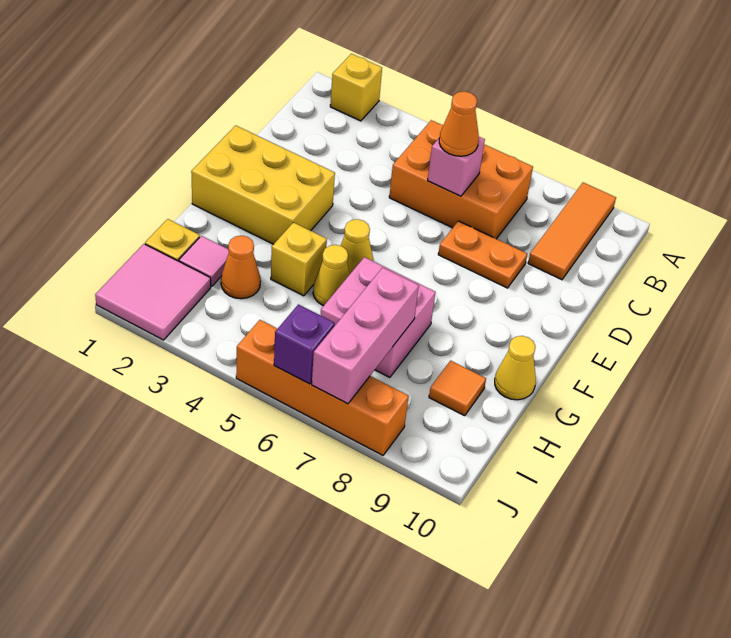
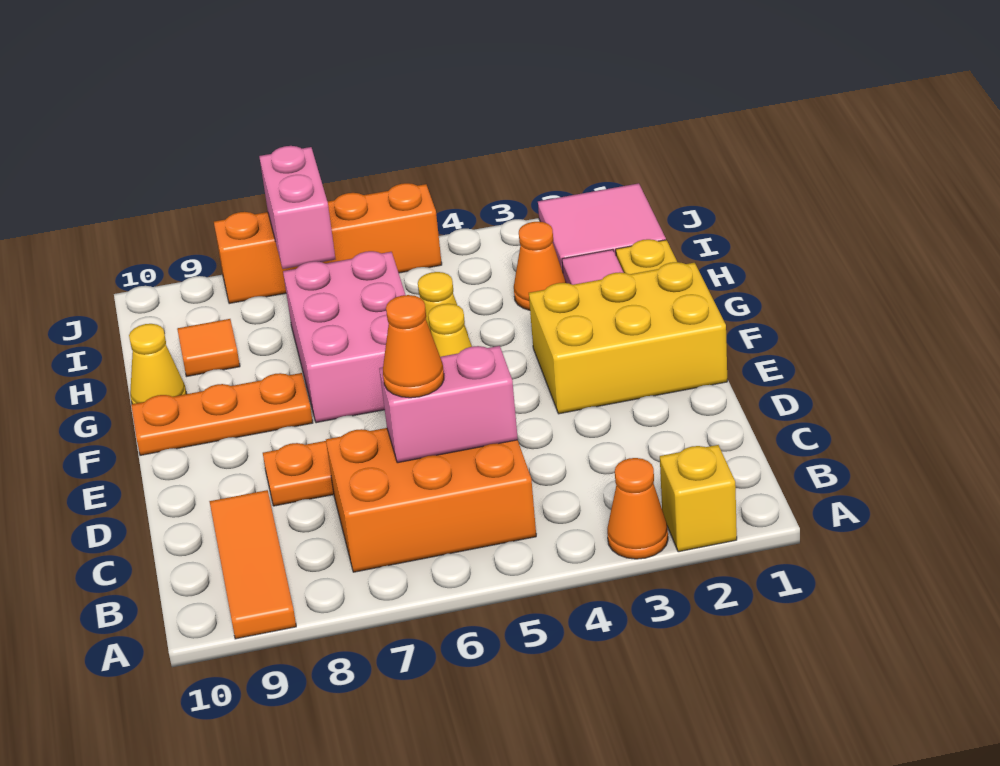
none -> orange 1x1 cone [607,458,668,559]
pink 1x1 brick [428,137,485,196] -> pink 1x2 brick [379,346,518,463]
none -> orange 1x3 plate [131,373,313,455]
yellow 1x1 brick [271,222,327,296] -> none
pink 2x2 brick [321,257,436,378] -> pink 2x3 brick [283,251,405,423]
pink 1x3 brick [312,268,419,404] -> pink 1x2 brick [259,146,335,269]
purple 1x1 brick [274,304,335,384] -> none

